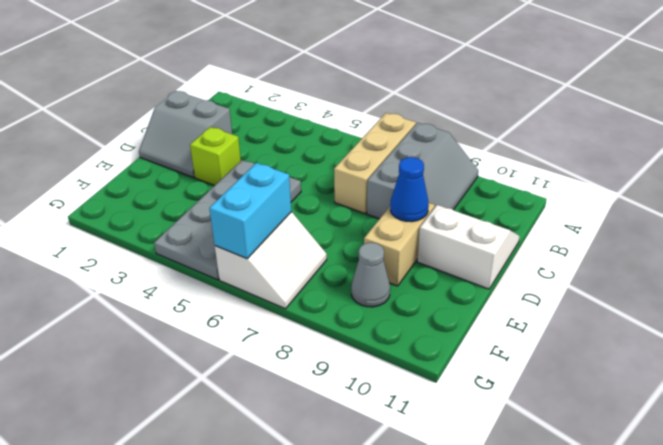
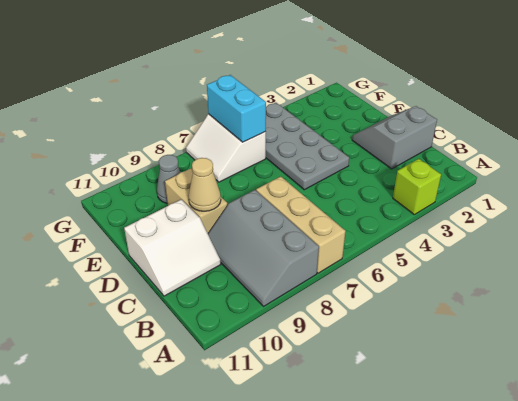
lime 1x1 brick [190,127,241,186] -> lime 1x1 brick moved to [393,159,441,215]
blue 1x1 cone [390,157,429,222] -> tan 1x1 cone [188,158,221,211]

